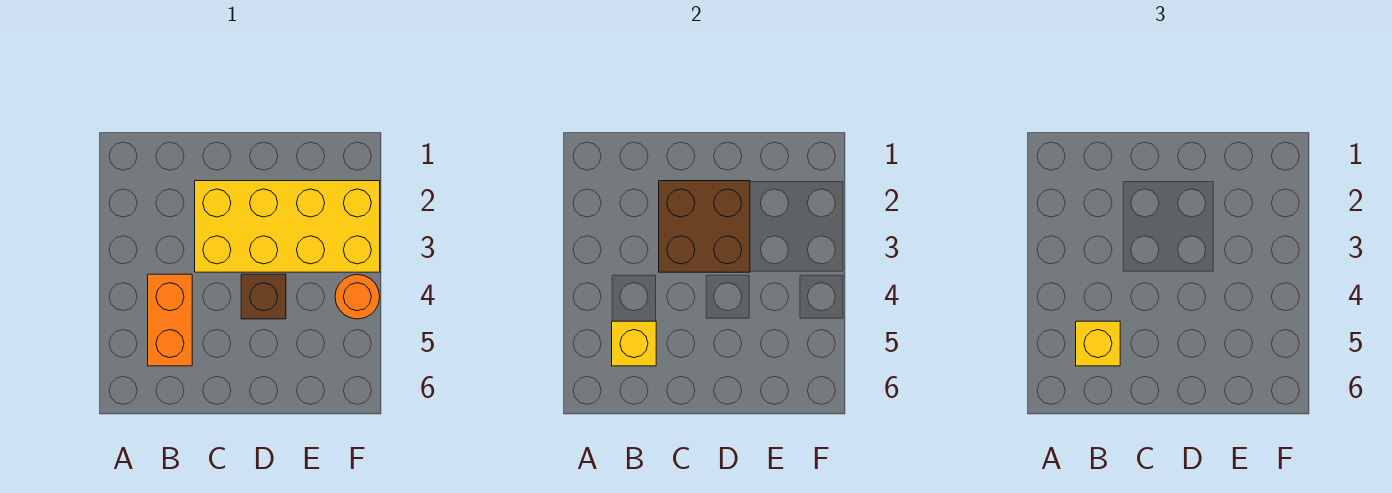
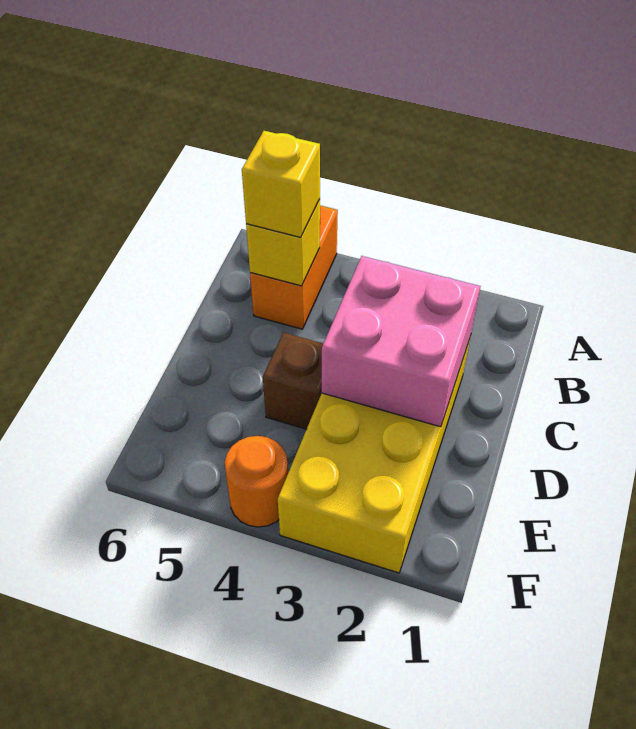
orange 1x2 brick [148,274,192,366] -> orange 1x2 brick turned to [250,205,338,329]
brown 2x2 brick [659,181,750,272] -> pink 2x2 brick [322,256,480,427]

